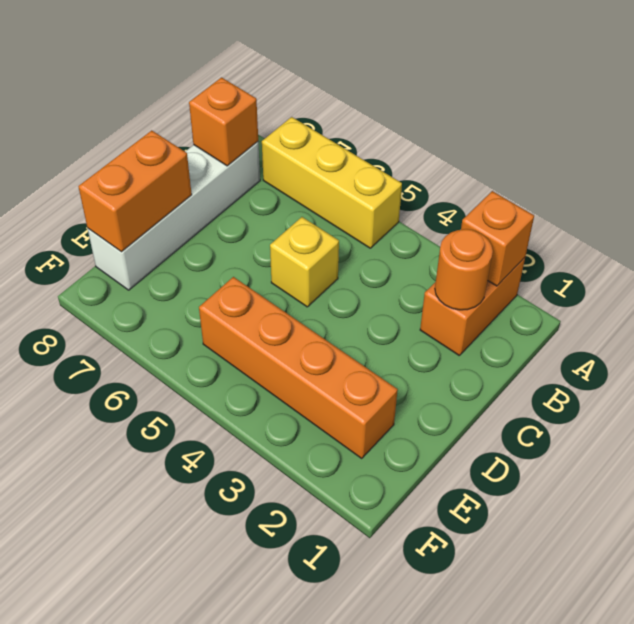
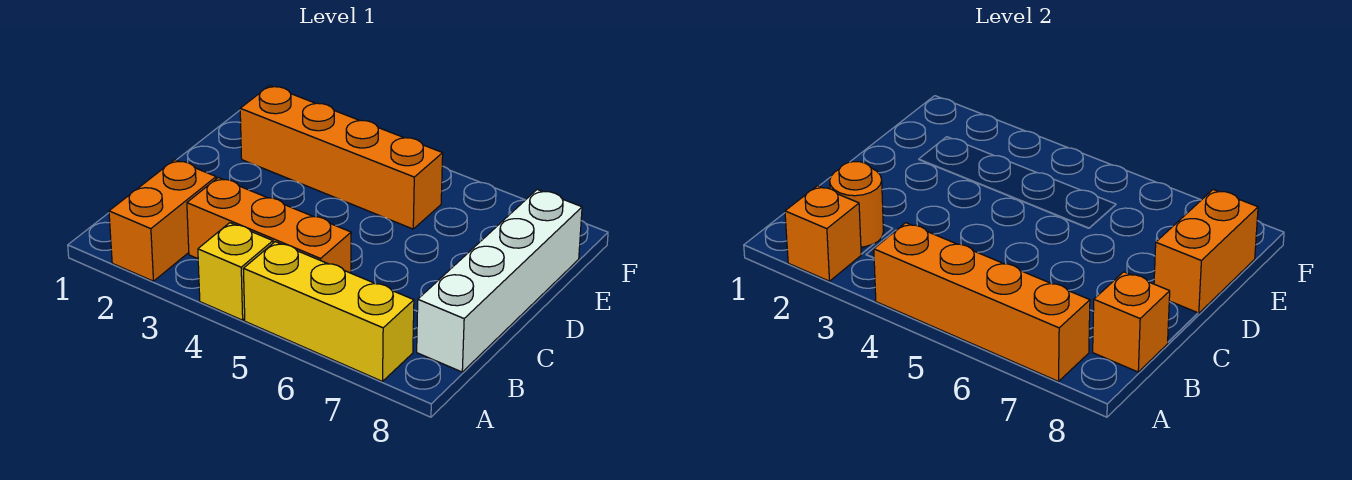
none -> orange 1x4 brick [874,223,1090,381]
none -> orange 1x3 brick [187,178,351,273]
yellow 1x1 brick [270,217,339,307] -> yellow 1x1 brick moved to [198,223,273,320]

